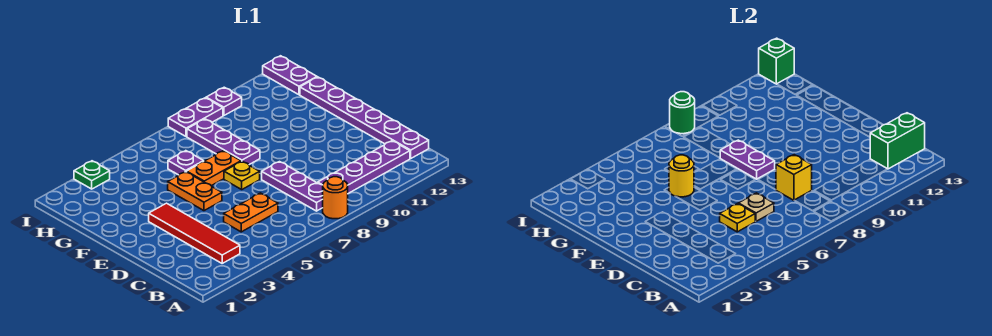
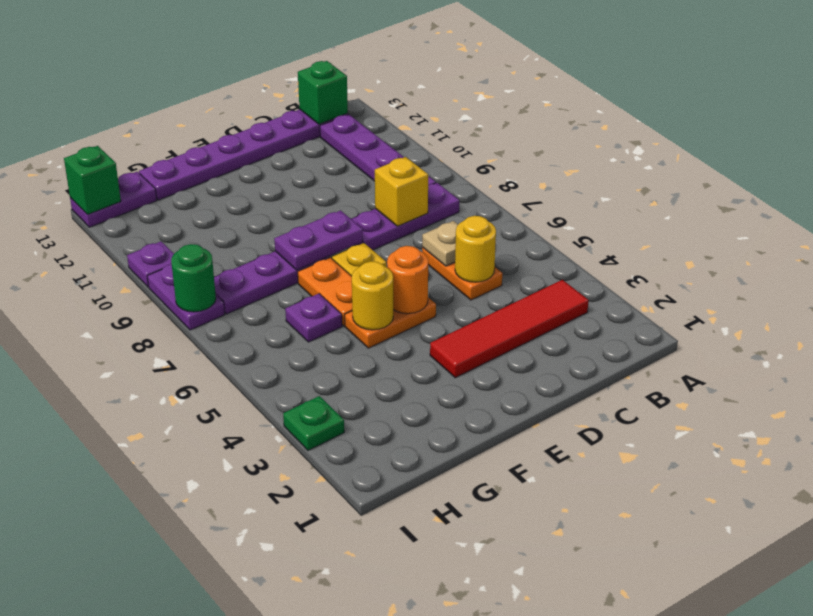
orange 1x1 round brick [323,177,348,219] -> orange 1x1 round brick moved to [387,246,428,314]
green 1x2 brick [870,113,925,169] -> green 1x1 brick [298,61,348,124]
yellow 1x1 plate [720,204,755,232] -> yellow 1x1 round brick [455,216,496,282]

